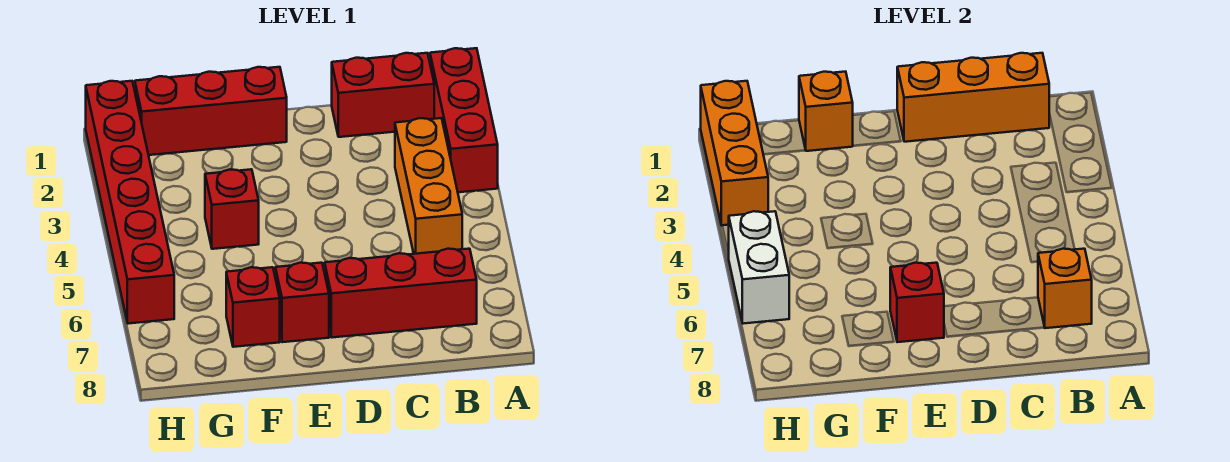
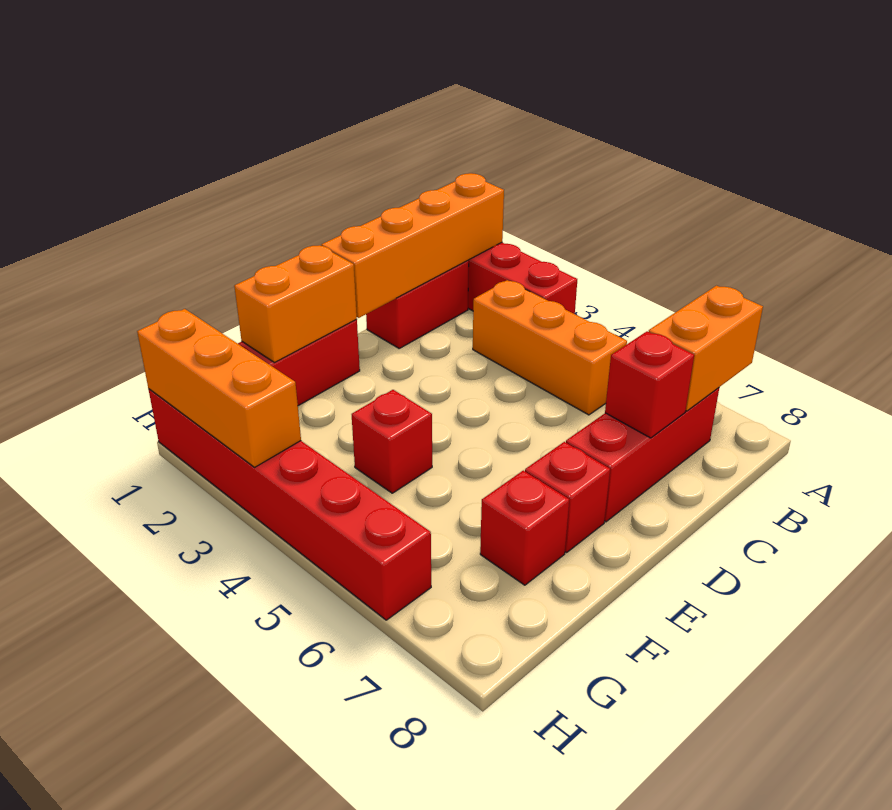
orange 1x3 brick [897,53,1049,142] -> orange 1x4 brick [321,173,504,318]
orange 1x1 brick [1038,249,1092,328] -> orange 1x2 brick [649,286,763,411]
red 1x1 brick [890,263,944,342] -> red 1x1 brick moved to [605,331,694,438]
orange 1x1 brick [799,72,853,151] -> orange 1x2 brick [234,245,357,363]
white 1x2 brick [728,211,789,324] -> none

